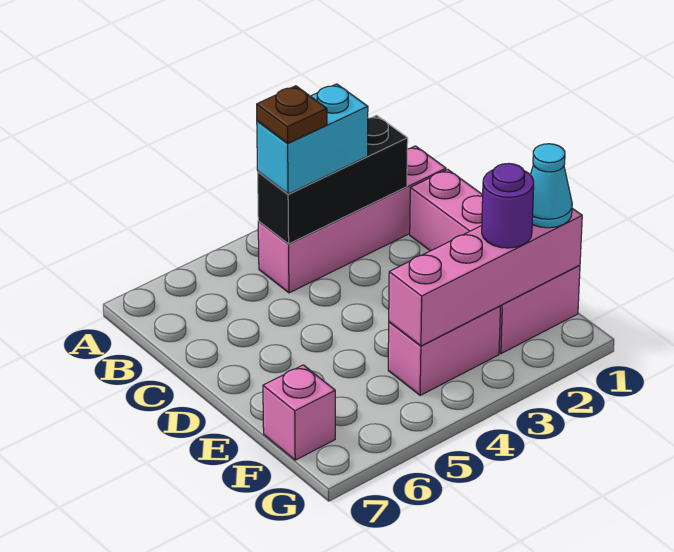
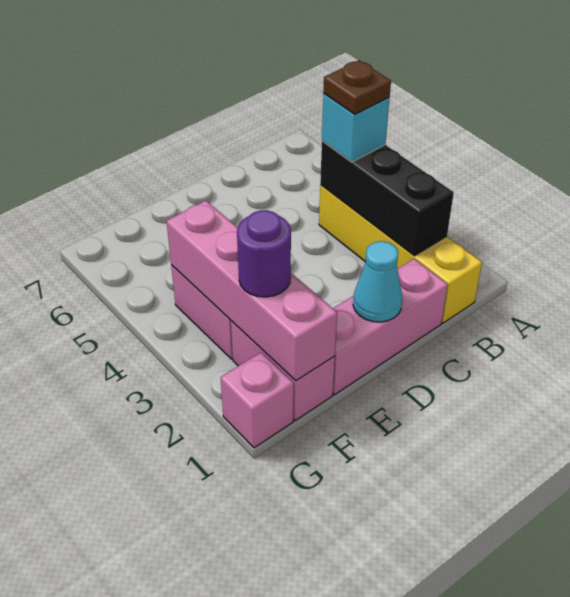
pink 1x4 brick [258,146,446,293] -> yellow 1x4 brick [319,185,482,323]
cyan 1x2 brick [257,84,368,194] -> cyan 1x1 brick [322,94,390,162]
cyan 1x1 cone [530,144,572,228] -> cyan 1x1 cone moved to [353,241,402,322]
pink 1x1 brick [263,365,335,460] -> pink 1x1 brick moved to [221,352,294,448]

